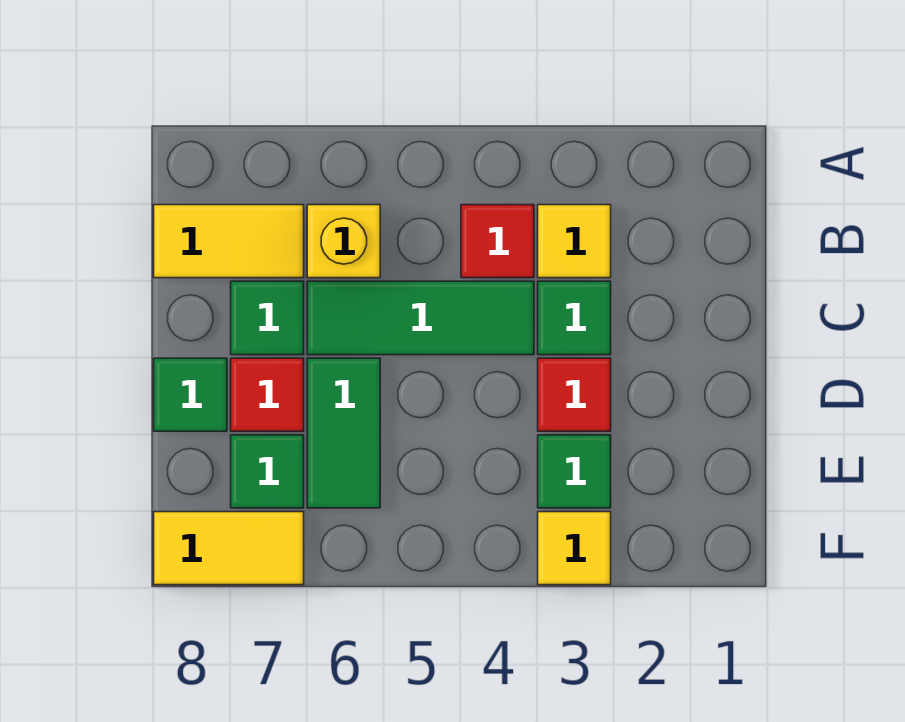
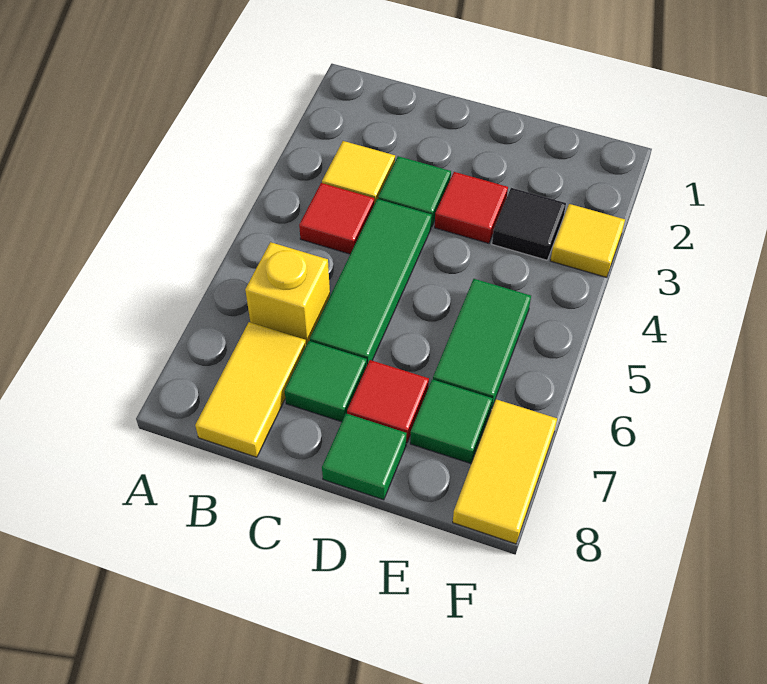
green 1x2 tile [307,358,380,508] -> green 1x2 tile turned to [433,279,531,409]
green 1x1 tile [538,435,611,508] -> black 1x1 tile [492,188,566,260]

